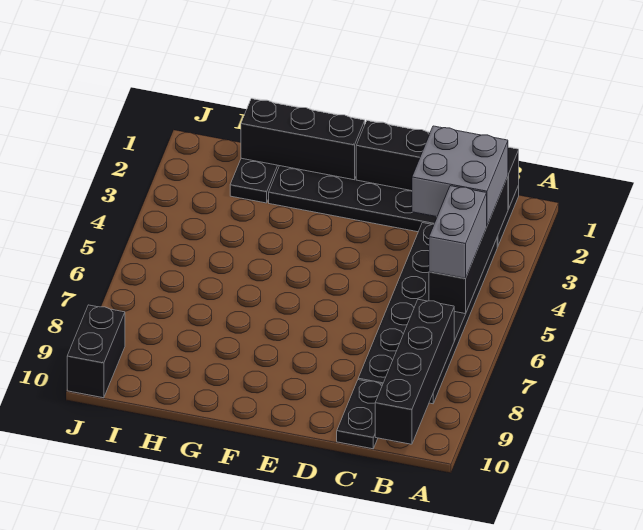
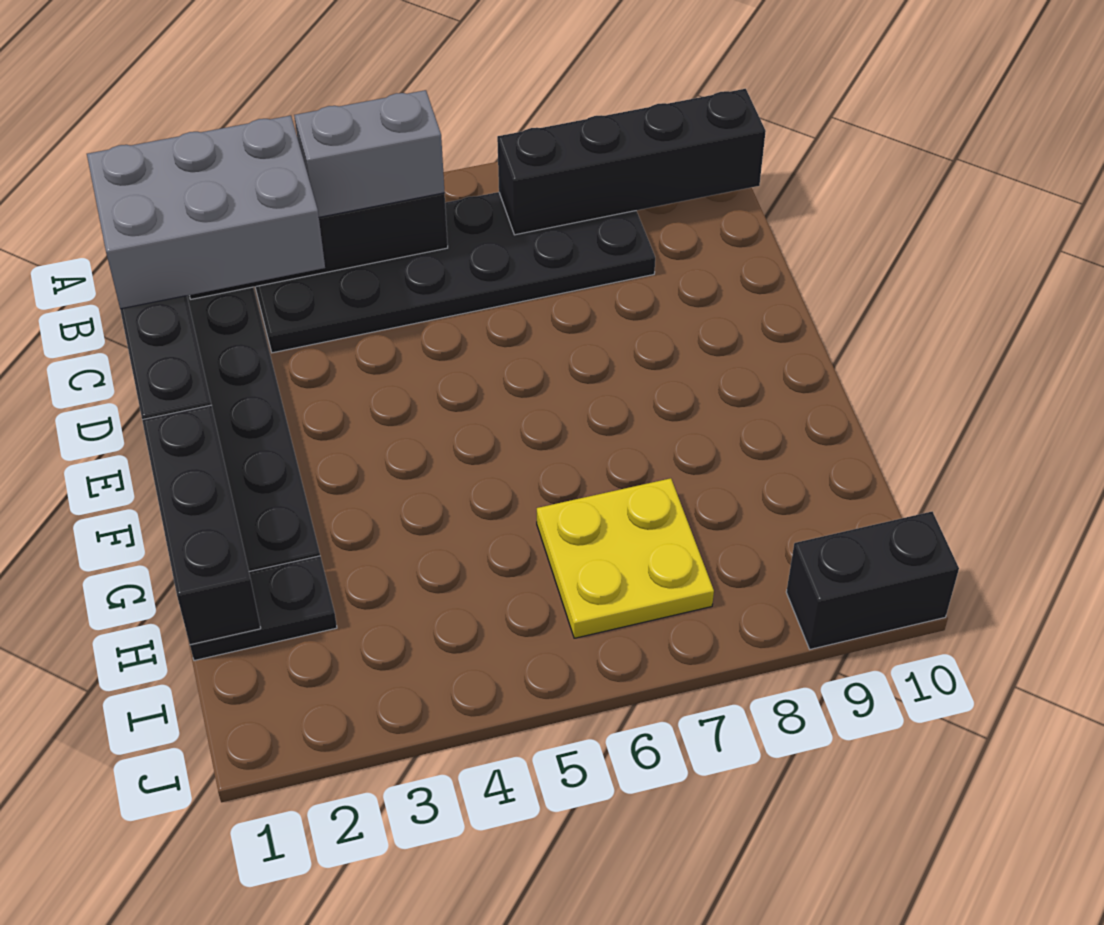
grey 2x2 brick [412,126,508,225] -> grey 2x3 brick [87,116,325,309]
black 1x2 plate [337,380,383,449] -> none
none -> yellow 2x2 plate [537,478,714,638]

